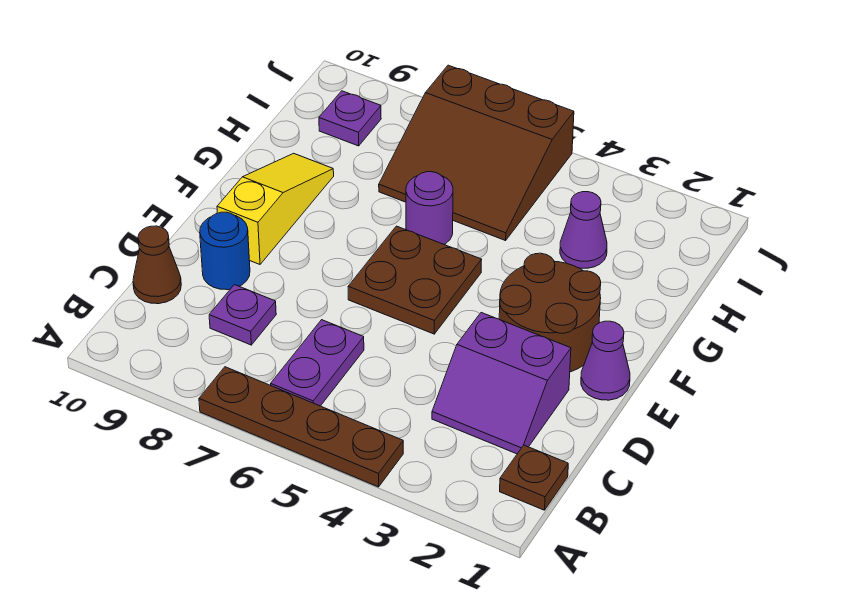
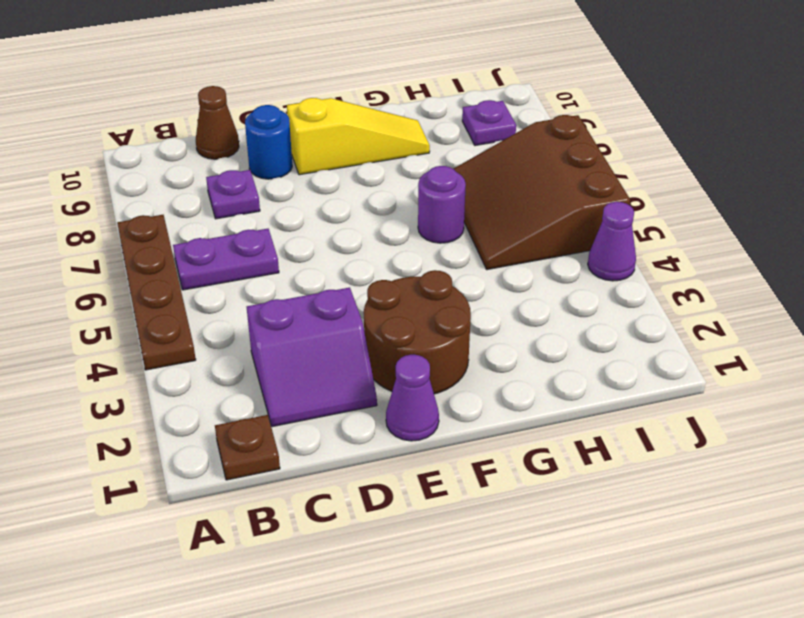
purple 2x2 slope [432,313,571,454] -> purple 2x2 slope turned to [247,288,377,427]
brown 2x2 plate [348,226,482,334] -> none
purple 1x1 cone [560,192,607,268] -> purple 1x1 cone moved to [588,202,636,281]

